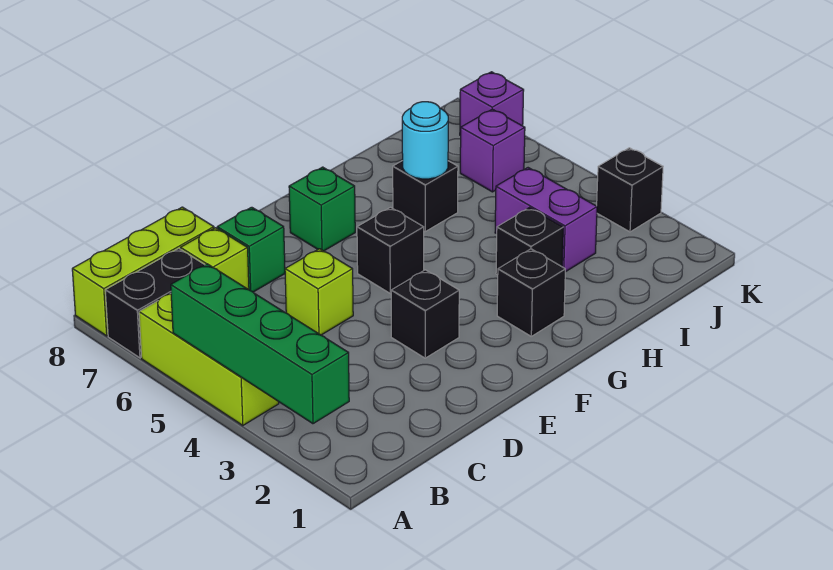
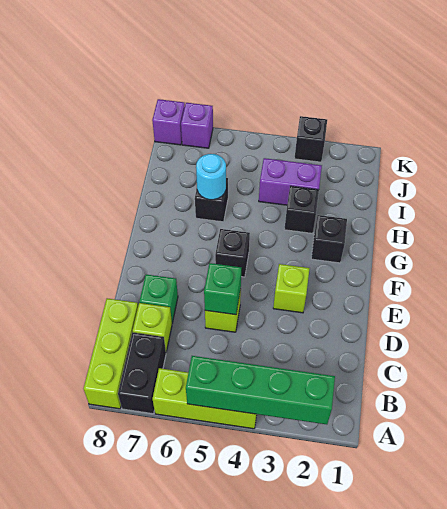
black 1x1 brick [391,270,459,358] -> lime 1x1 brick [273,264,310,313]
green 1x1 brick [289,167,355,251] -> green 1x1 brick moved to [204,263,241,315]
purple 1x1 brick [460,109,525,192] -> purple 1x1 brick moved to [152,99,185,145]

